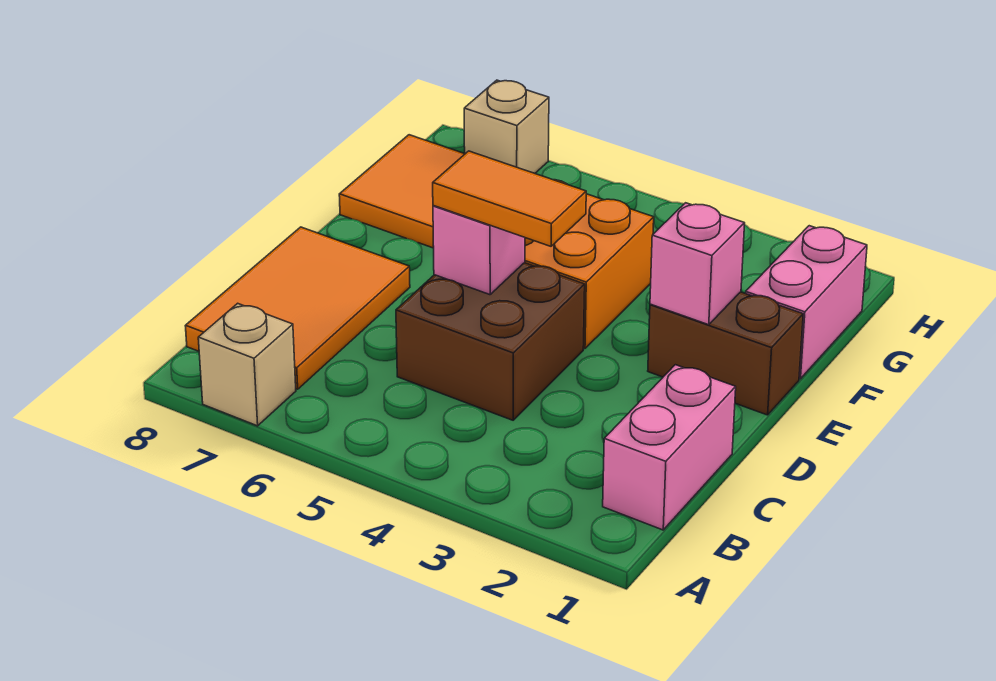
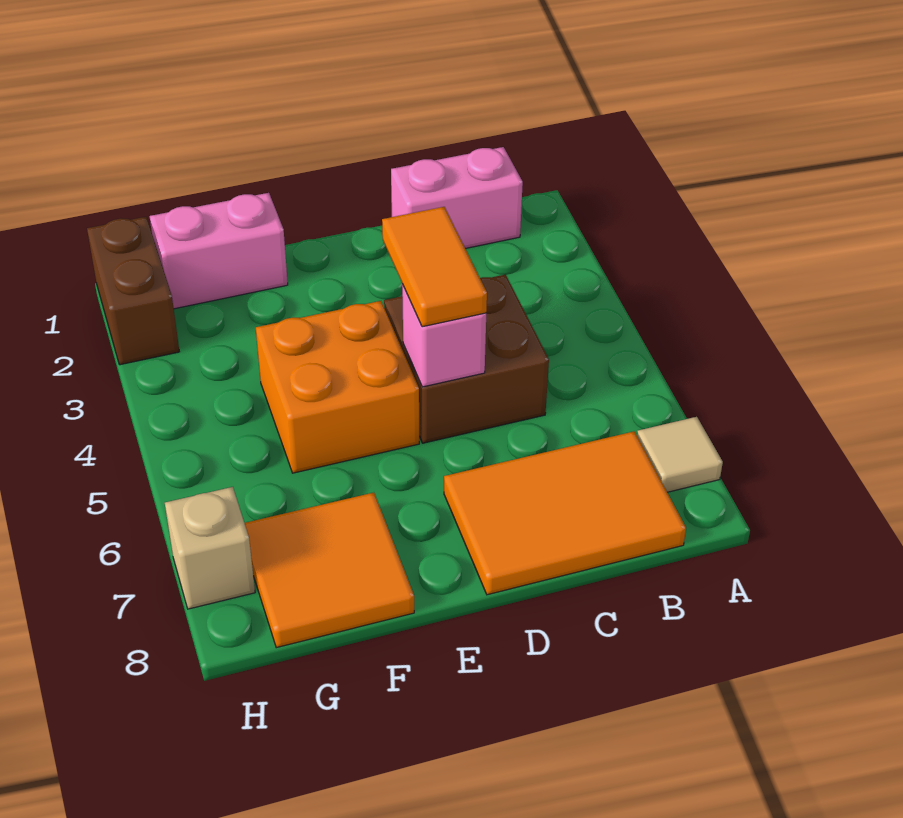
tan 1x1 brick [198,303,296,426] -> tan 1x1 tile [637,417,723,492]
brown 1x2 brick [648,292,803,415] -> brown 1x2 brick moved to [87,217,179,365]
pink 1x1 brick [650,203,745,325] -> none

